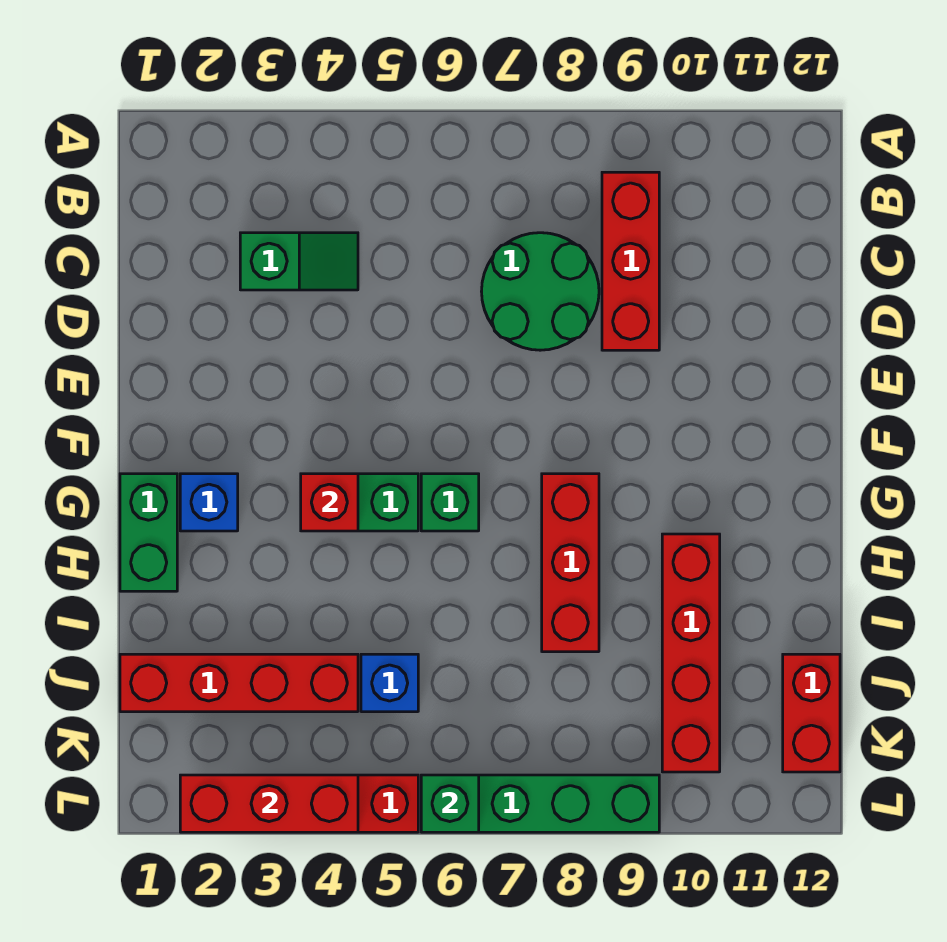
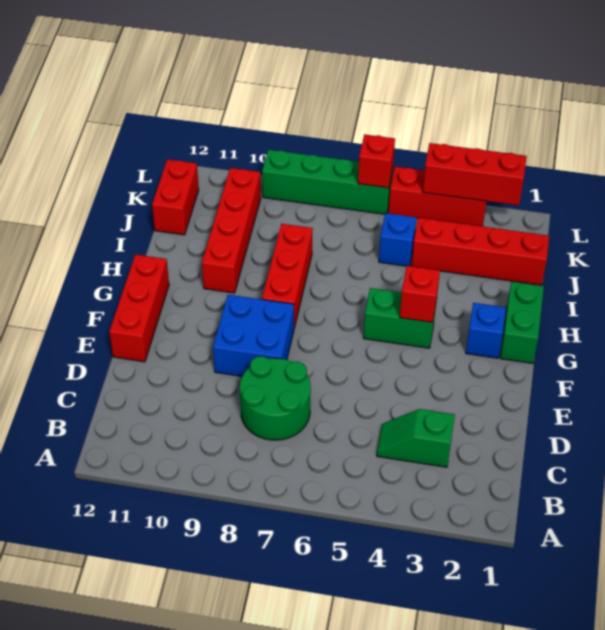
red 1x3 brick [602,172,659,350] -> red 1x3 brick moved to [109,254,169,362]
none -> blue 2x2 brick [213,295,294,376]
green 1x1 brick [421,474,479,531] -> none
green 1x1 brick [421,775,479,832] -> red 1x1 brick [358,134,395,188]

